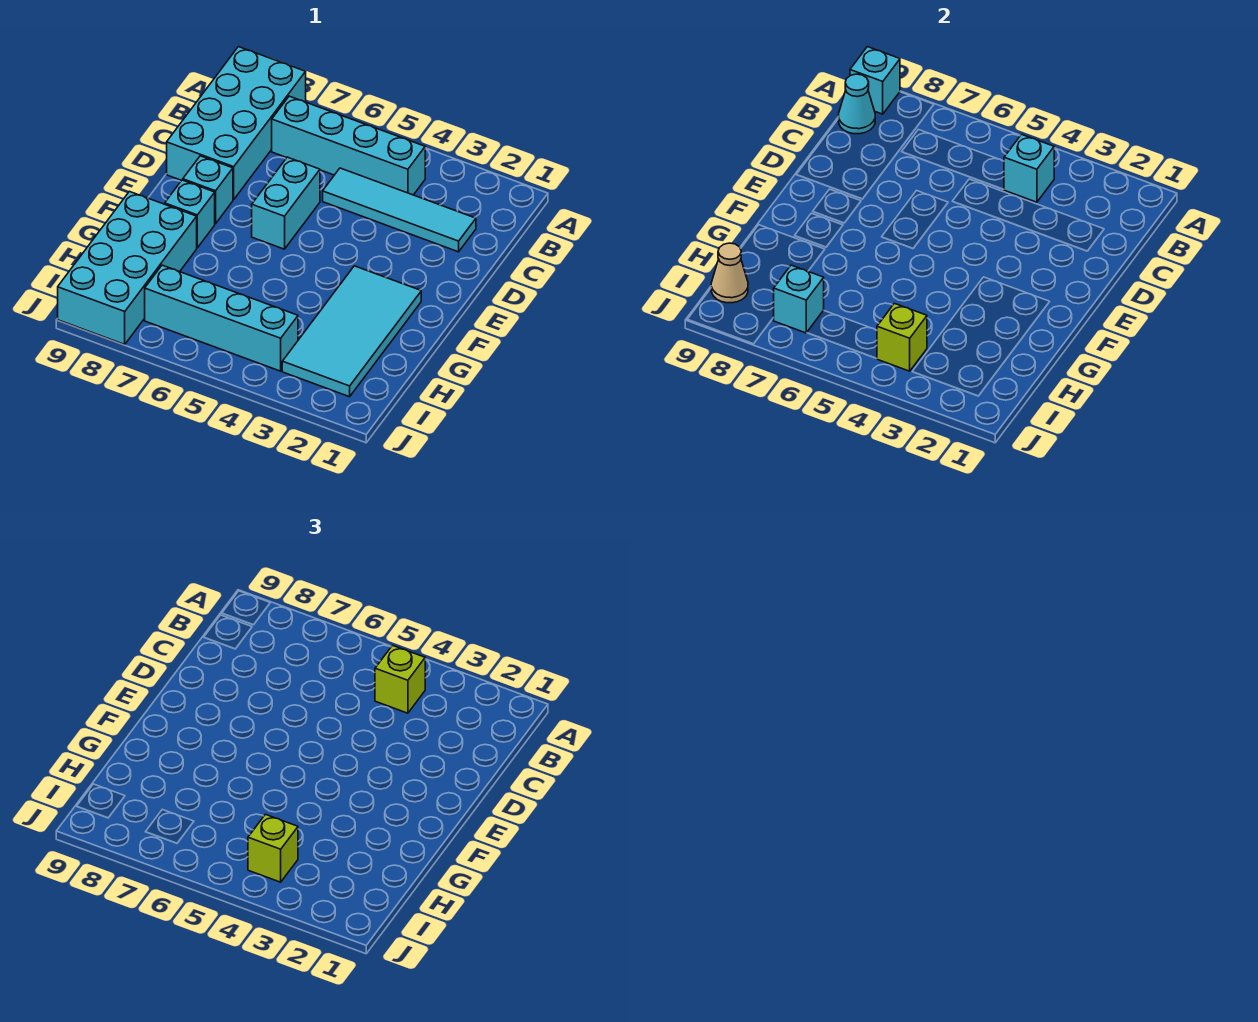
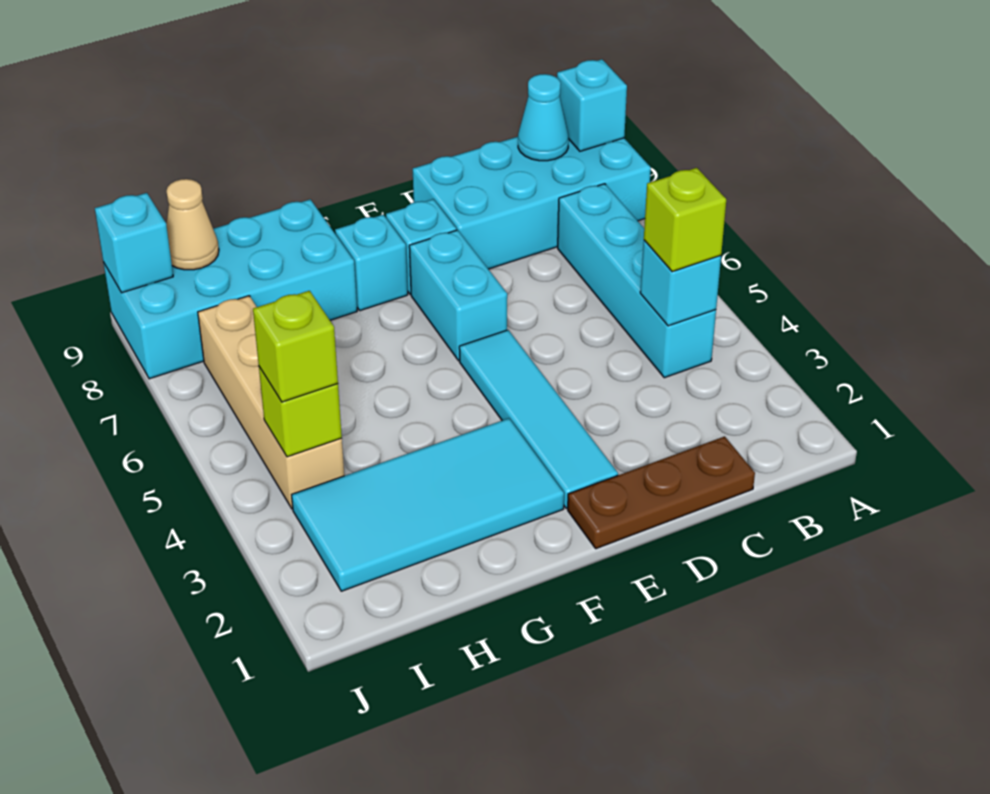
none -> brown 1x3 plate [568,436,755,549]
cyan 1x4 tile [323,168,476,252] -> cyan 1x4 tile moved to [459,330,618,508]
cyan 1x2 brick [252,157,320,249] -> cyan 1x2 brick turned to [409,230,507,361]
cyan 1x4 brick [145,265,298,371] -> tan 1x4 brick [198,296,344,509]
cyan 1x1 brick [773,265,824,333] -> cyan 1x1 brick moved to [95,193,173,293]

